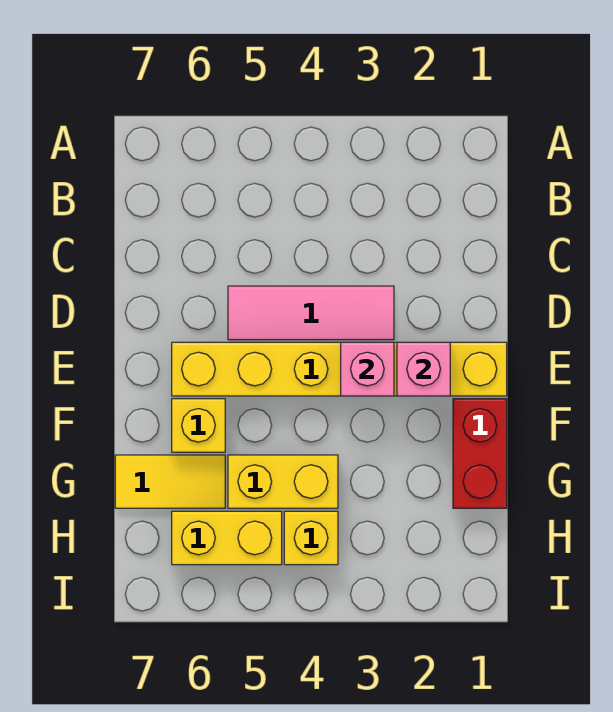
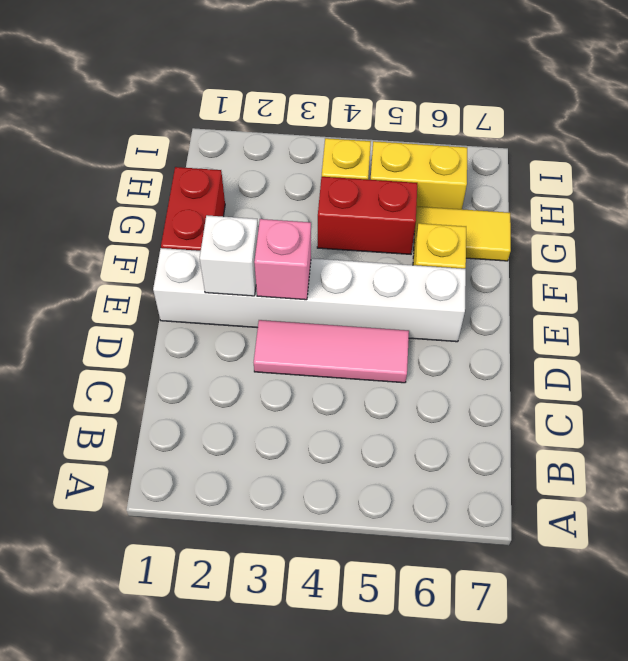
yellow 1x6 brick [172,342,507,396] -> white 1x6 brick [153,248,466,342]
pink 1x1 brick [397,342,450,396] -> white 1x1 brick [200,215,258,296]
yellow 1x2 brick [228,455,338,508] -> red 1x2 brick [317,177,417,254]

